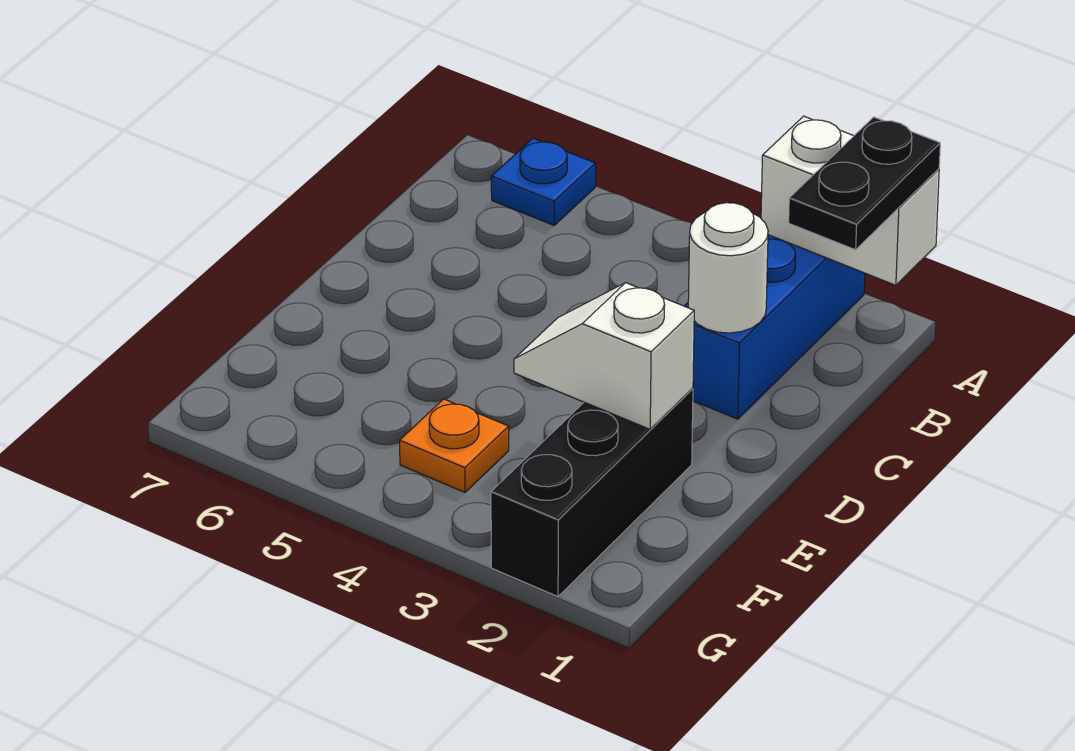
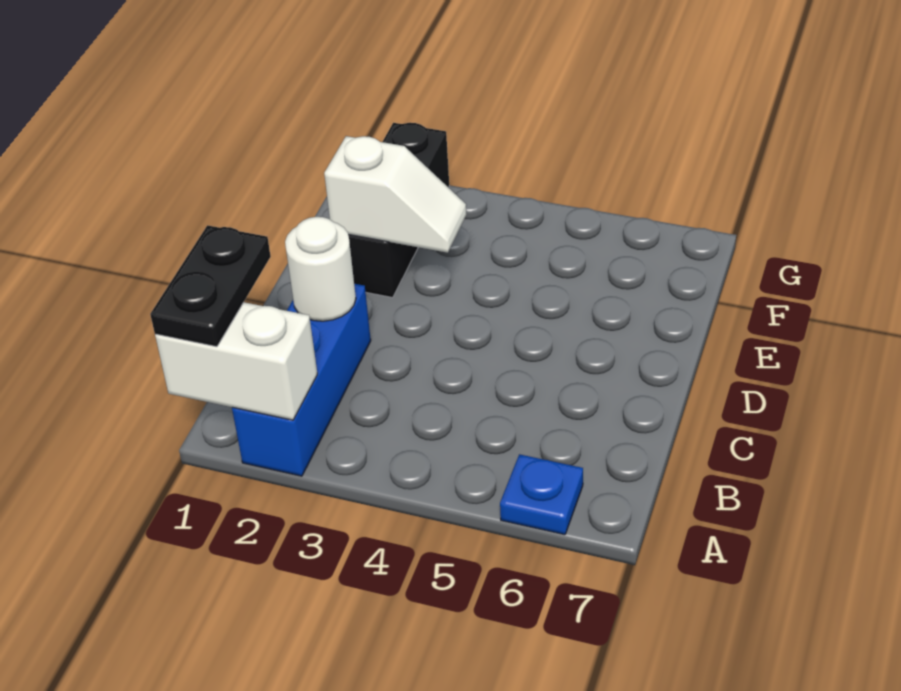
orange 1x1 plate [400,399,509,492] -> none

